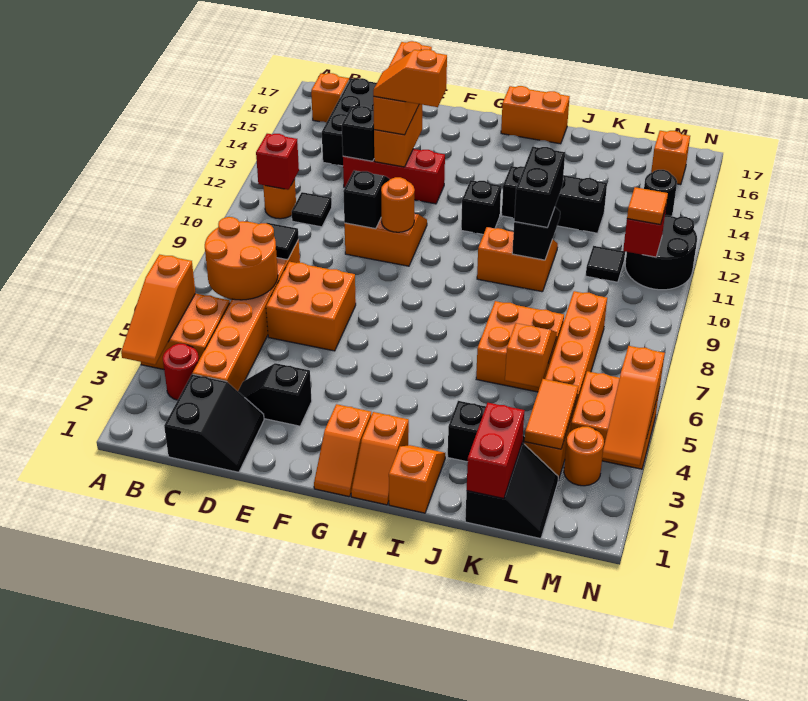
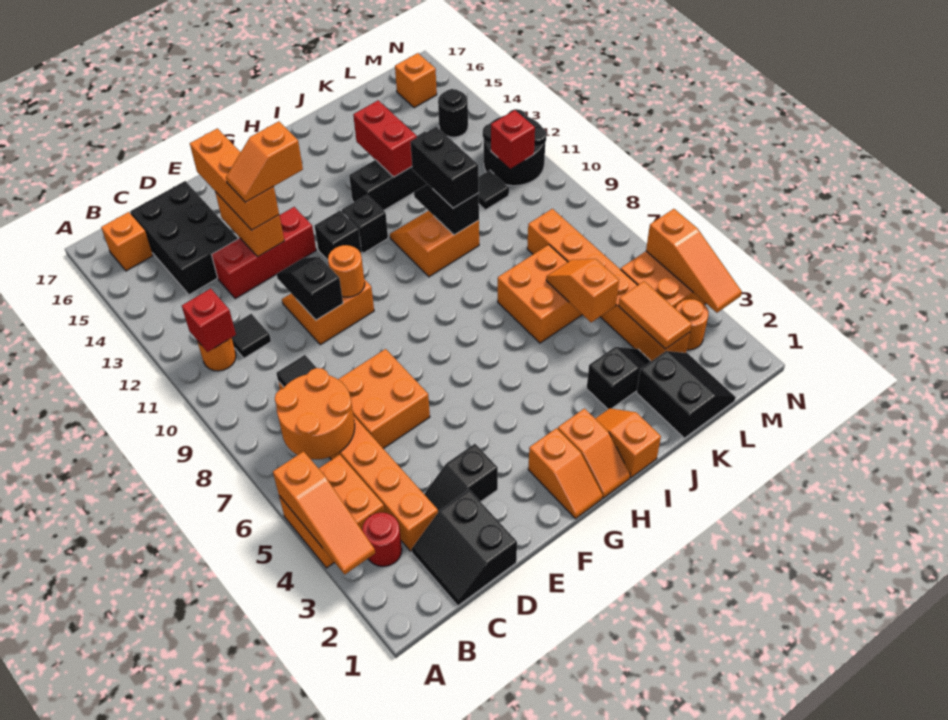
black 2x2 slope [164,374,264,472] -> black 2x2 slope turned to [411,490,517,606]
black 1x1 brick [342,106,374,161] -> black 1x1 brick moved to [314,210,362,260]
orange 1x2 brick [501,86,570,144] -> none
red 1x2 brick [467,403,525,499] -> red 1x2 brick moved to [353,100,417,177]
orange 1x1 tile [627,187,668,225] -> none

